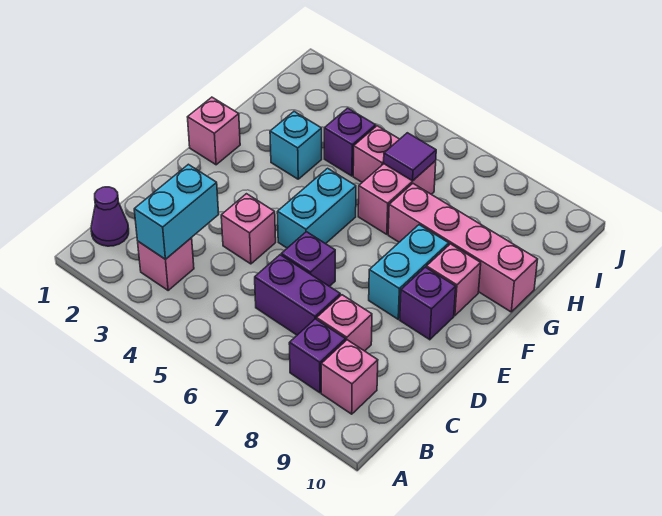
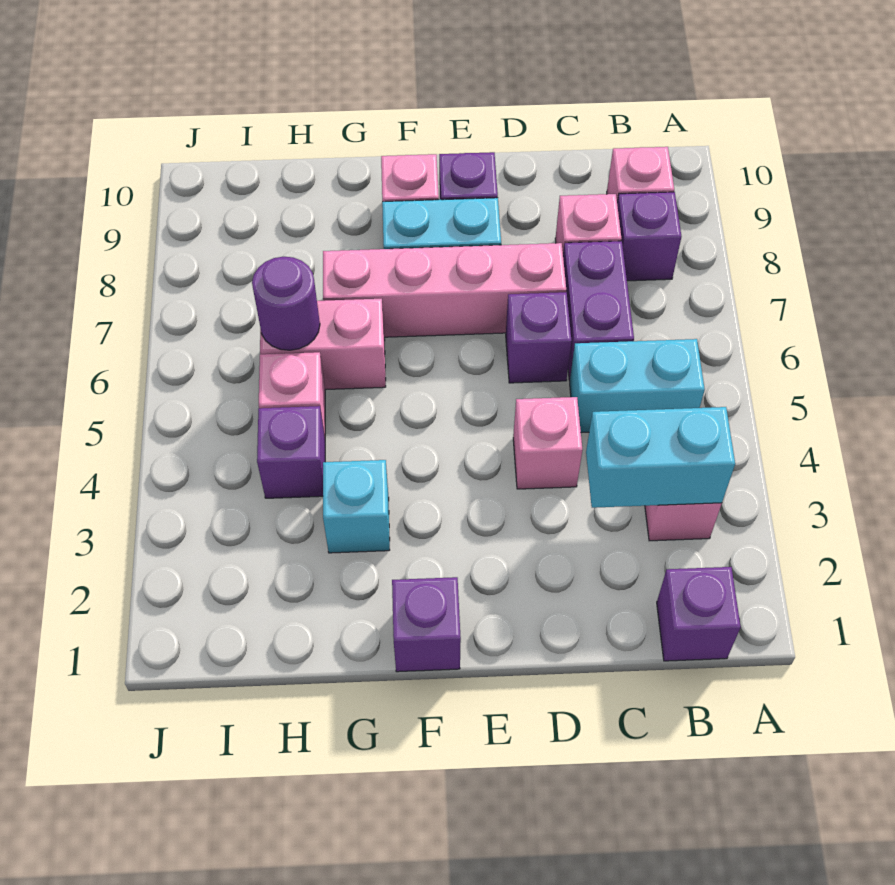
purple 1x1 cone [91,187,129,246] -> purple 1x1 brick [657,567,741,661]
cyan 1x2 brick [277,168,356,248] -> cyan 1x2 brick moved to [570,339,705,433]
pink 1x1 brick [188,97,240,165] -> purple 1x1 brick [392,577,461,672]
pink 1x4 brick [388,184,538,312] -> pink 1x4 brick turned to [323,243,566,337]
purple 1x1 tile [384,133,436,181] -> purple 1x1 round brick [252,257,320,350]

